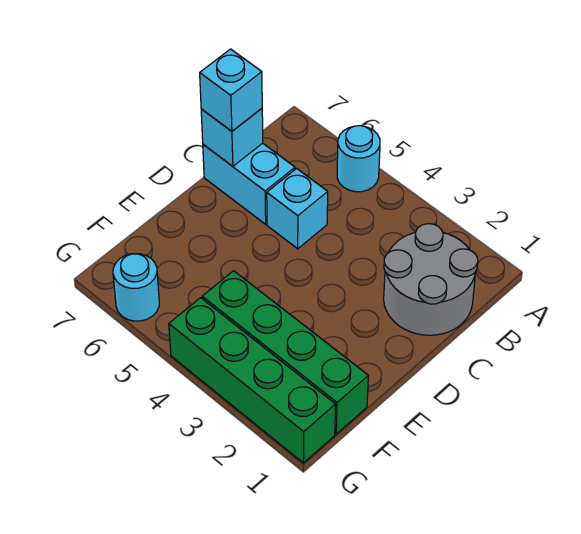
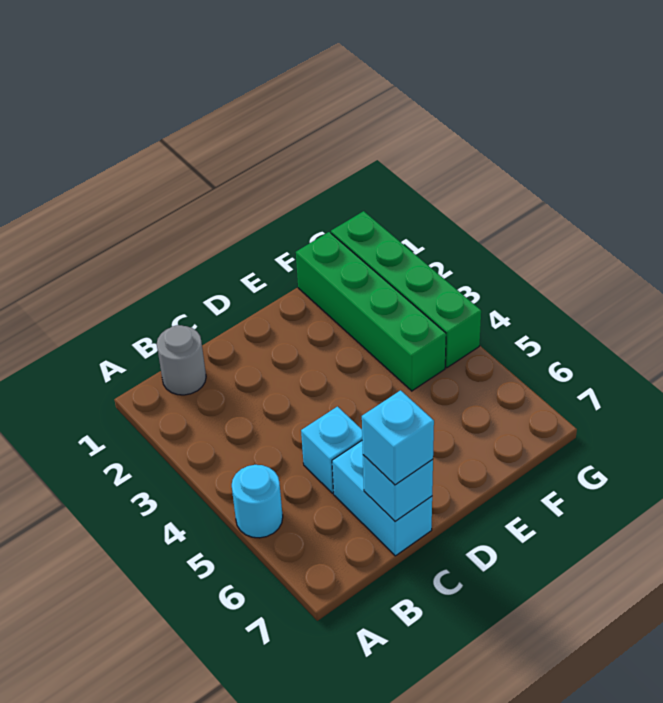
grey 2x2 round brick [384,224,478,335] -> grey 1x1 round brick [157,325,206,395]
cyan 1x1 round brick [113,254,159,321] -> none

